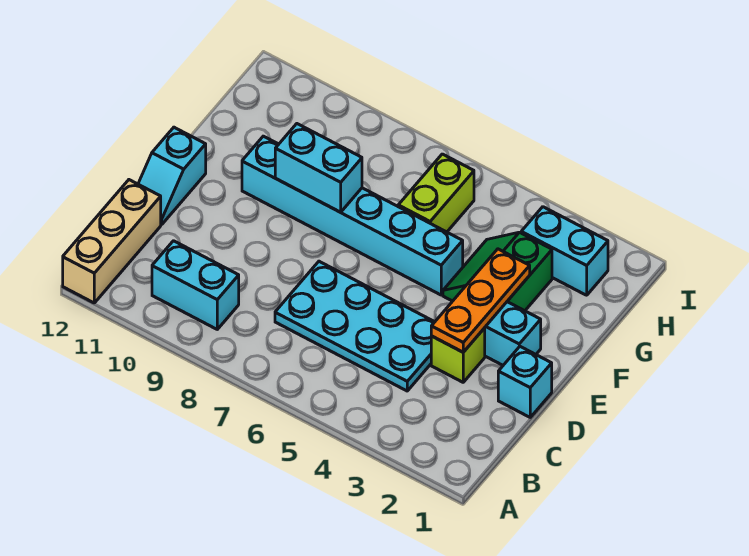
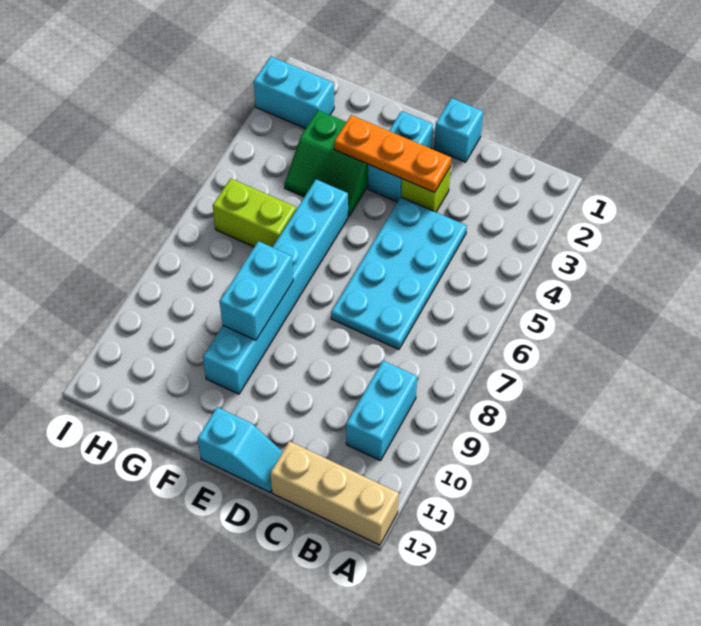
cyan 1x2 brick [521,207,608,295] -> cyan 1x2 brick turned to [254,56,334,128]

